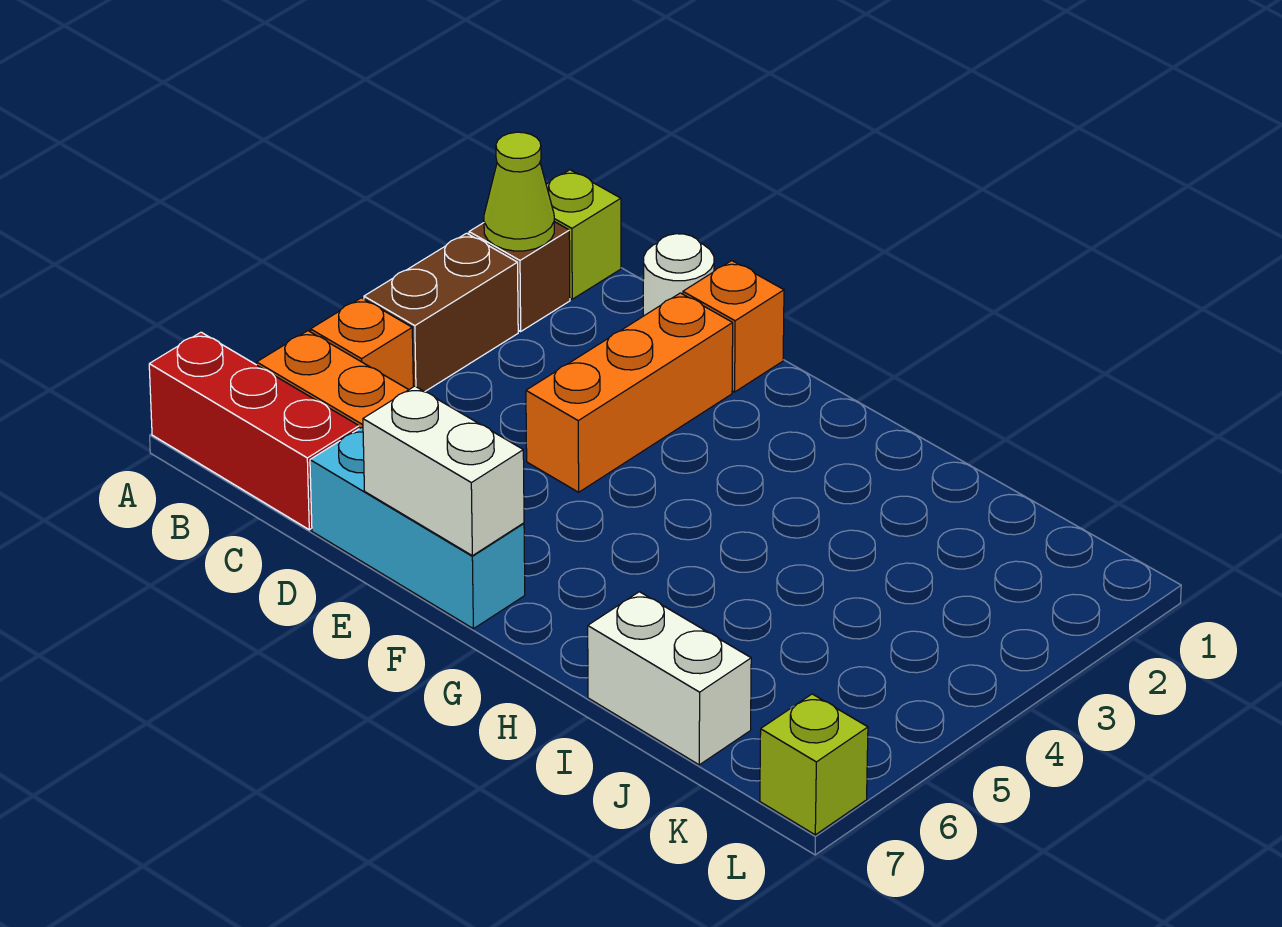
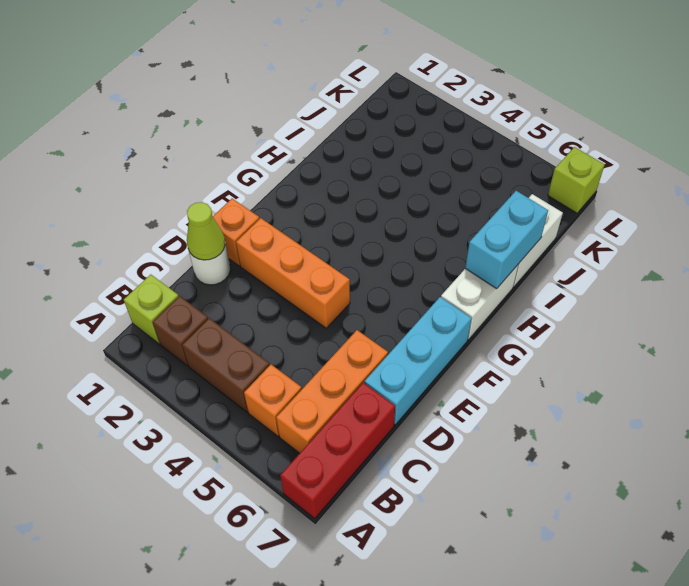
lime 1x1 cone [484,132,554,251] -> lime 1x1 cone moved to [187,202,225,260]
white 1x2 brick [363,386,524,556] -> white 1x2 brick moved to [441,265,518,340]
none -> cyan 1x2 brick [465,191,548,289]

